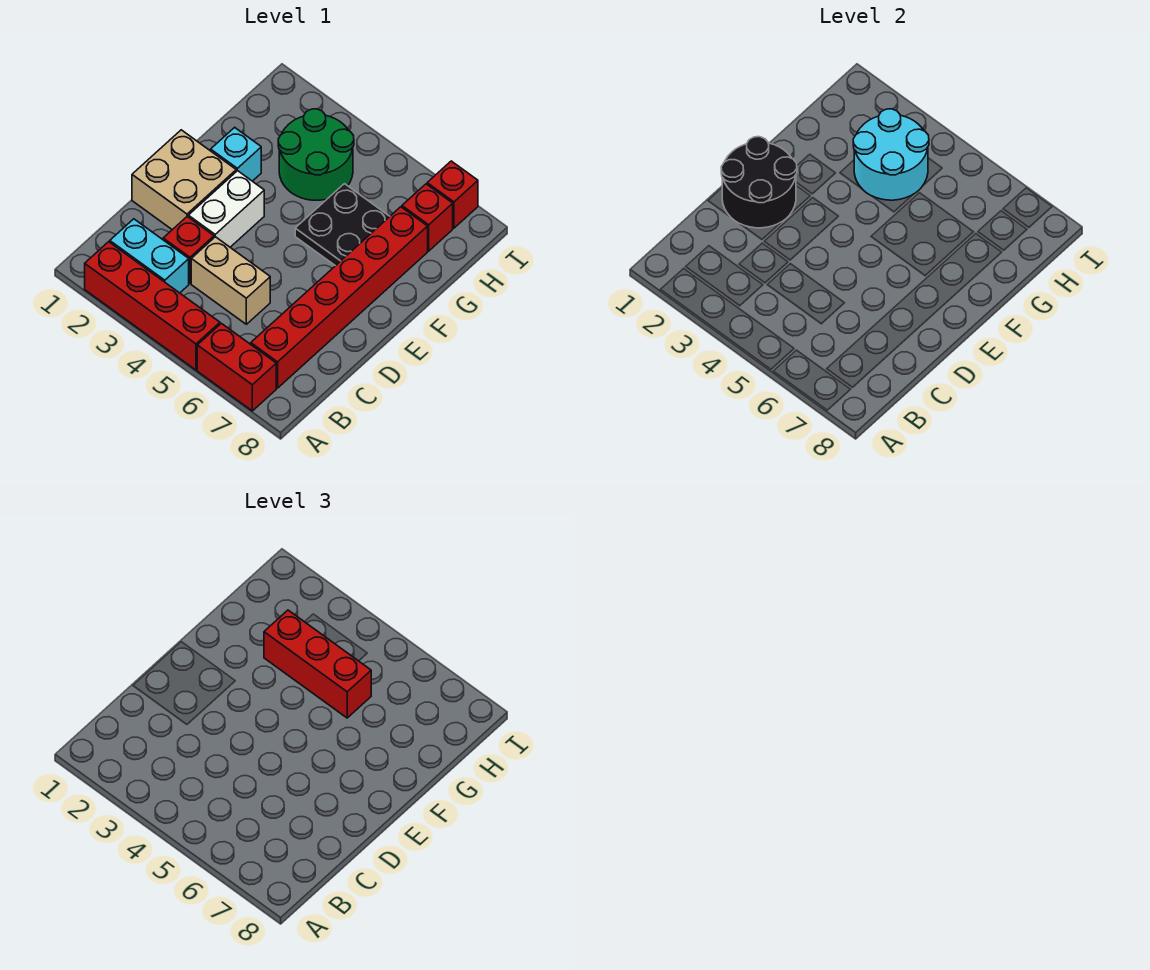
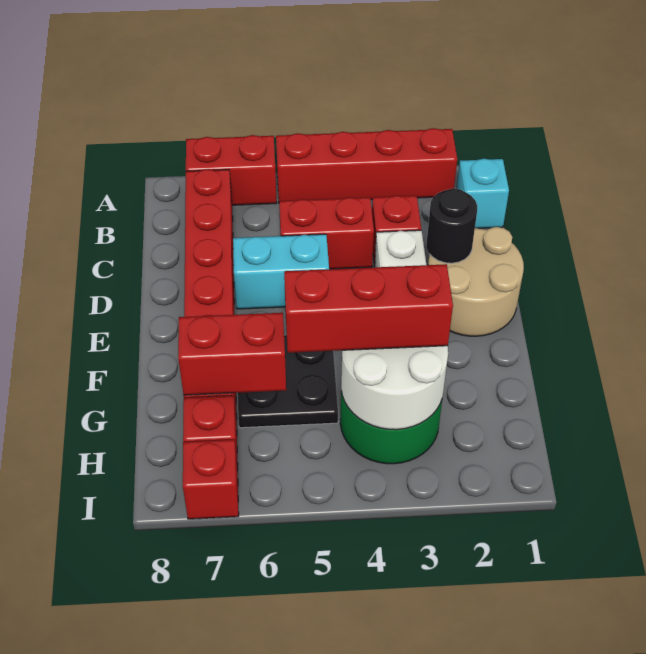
cyan 1x2 brick [110,219,189,293] -> cyan 1x2 brick moved to [233,234,329,309]
tan 1x2 brick [191,237,270,324] -> red 1x2 brick [279,197,374,269]
tan 2x2 brick [132,130,236,230] -> tan 2x2 round brick [428,227,524,336]
black 2x2 round brick [721,137,797,228] -> black 1x1 round brick [426,189,477,263]
cyan 1x1 brick [211,127,261,181] -> cyan 1x1 brick moved to [457,159,509,228]
cyan 2x2 round brick [853,109,929,200] -> white 2x2 round brick [341,346,448,430]
none -> red 1x2 brick [178,313,286,395]

